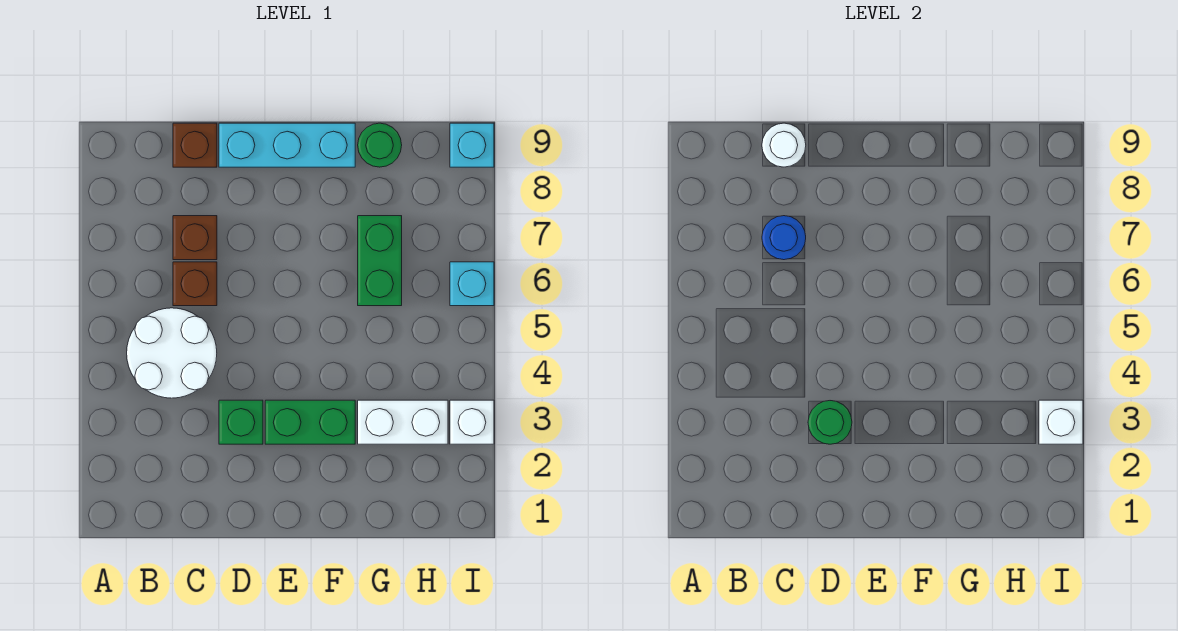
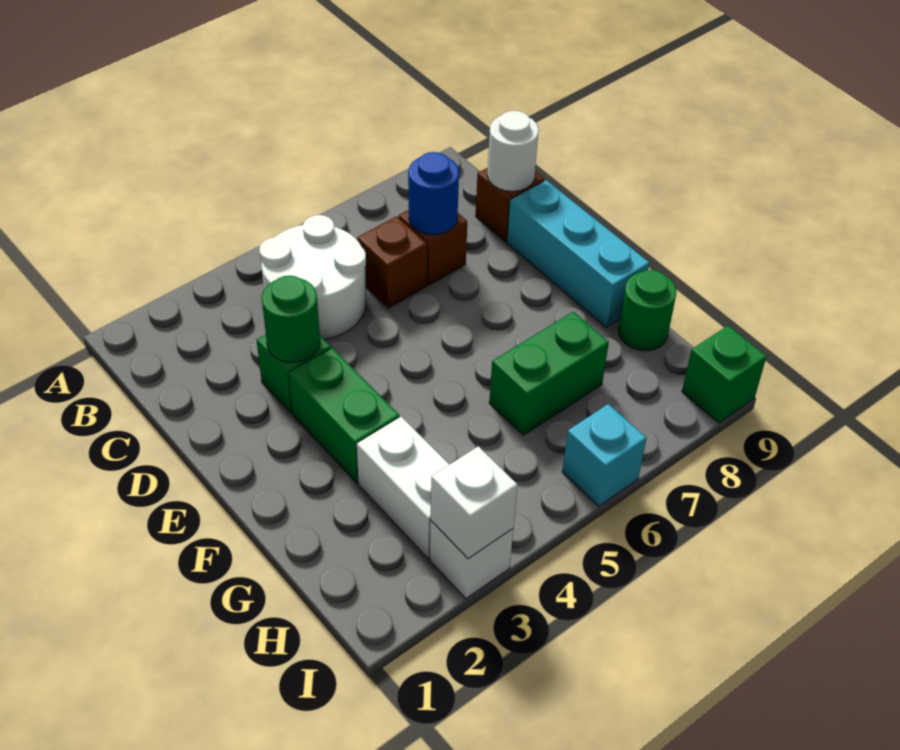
cyan 1x1 brick [450,123,494,167] -> green 1x1 brick [682,326,767,423]

